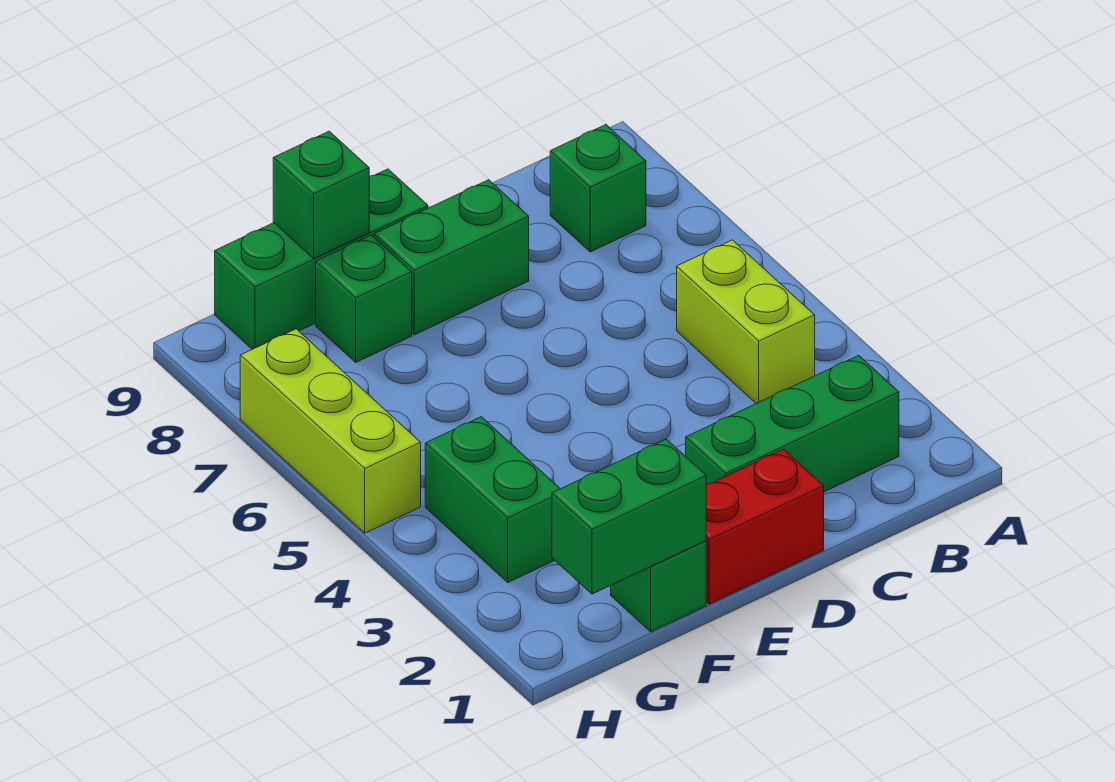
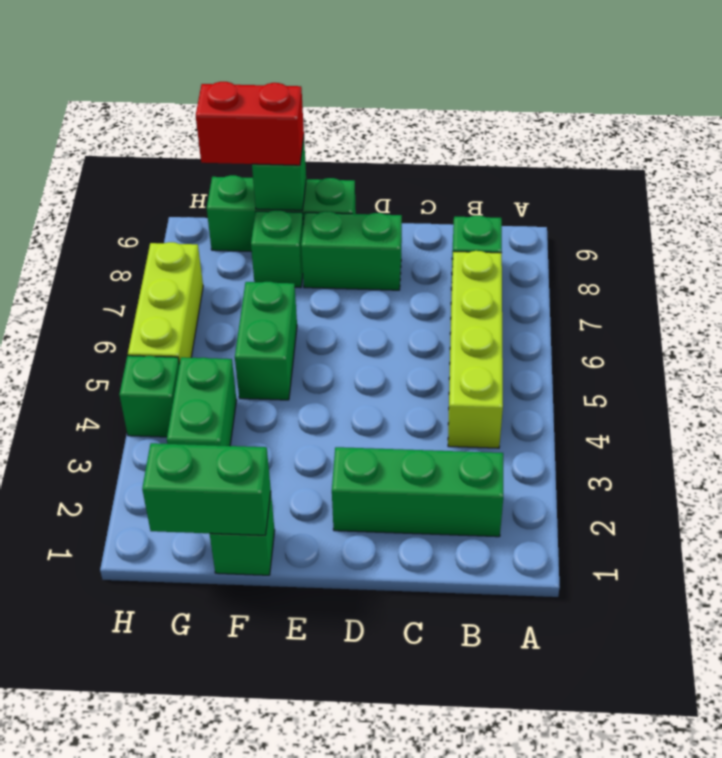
lime 1x2 brick [677,240,815,404] -> lime 1x4 brick [448,251,503,448]
red 1x2 brick [706,449,824,604] -> red 1x2 brick moved to [196,82,304,165]
none -> green 1x2 brick [235,282,297,400]
none -> green 1x1 brick [119,356,179,437]

